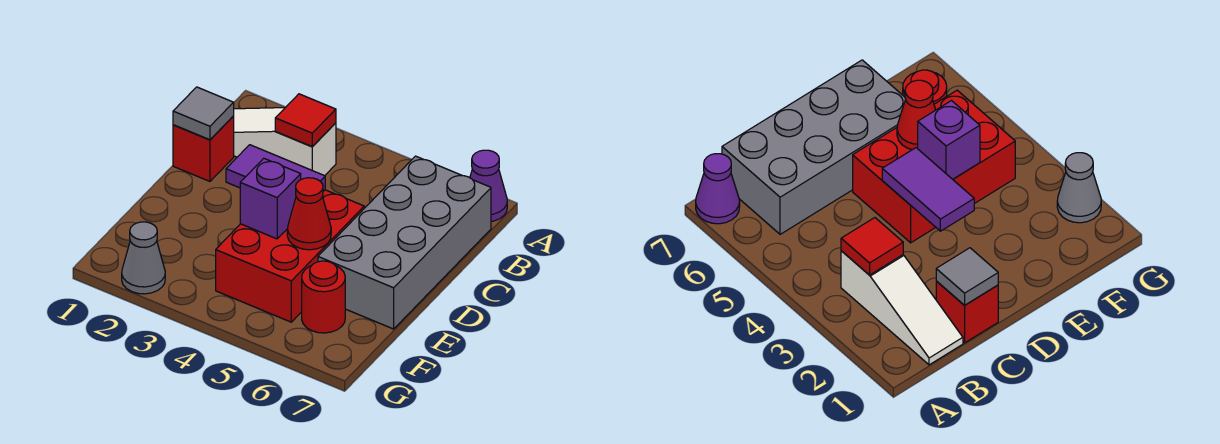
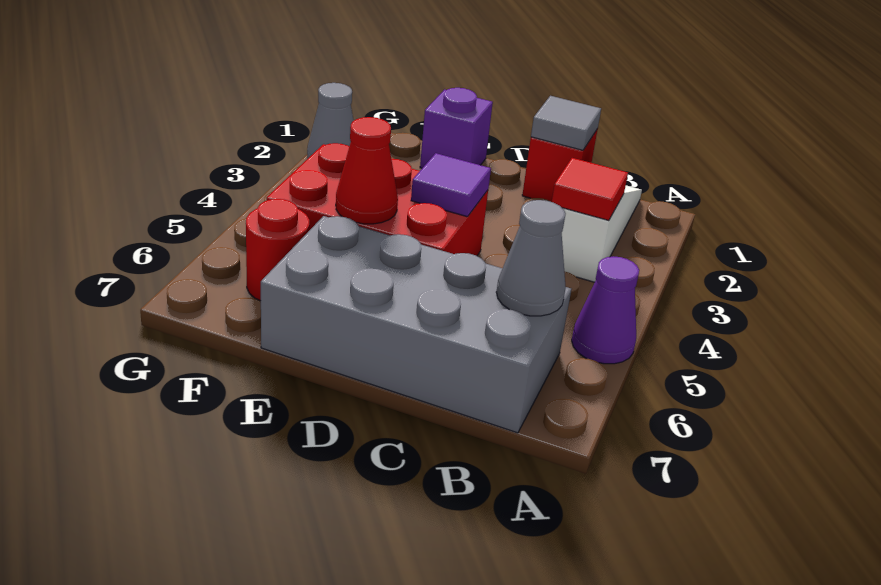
purple 1x1 cone [470,150,507,221] -> purple 1x1 cone moved to [572,256,639,364]
none -> grey 1x1 cone [496,200,566,316]
purple 1x2 tile [226,145,325,191] -> purple 1x1 tile [411,153,491,217]
purple 1x1 brick [240,158,301,239] -> purple 1x1 brick moved to [420,88,493,168]

